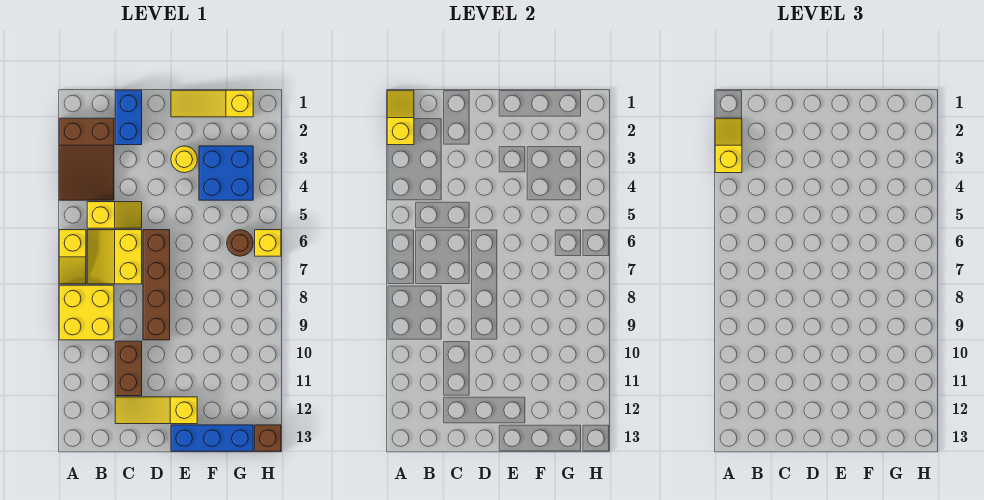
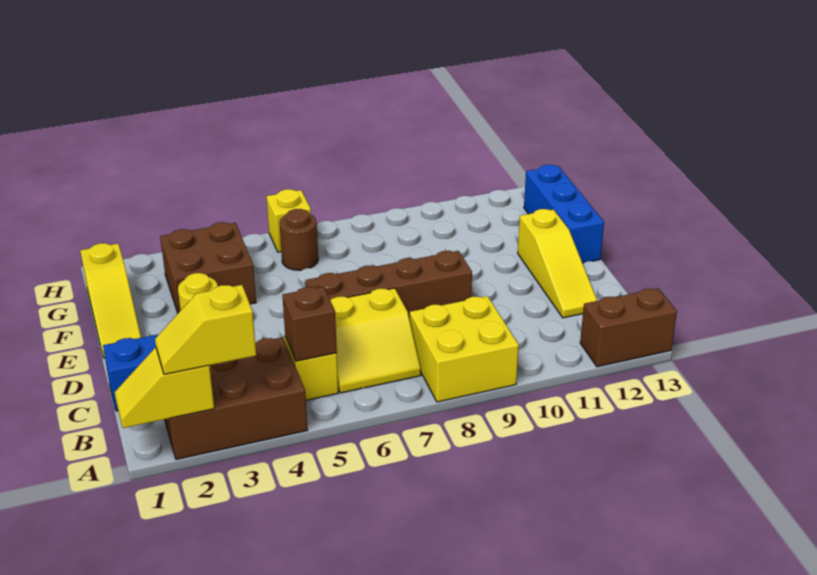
brown 2x3 slope [59,118,114,200] -> brown 2x3 brick [165,337,307,459]
yellow 1x2 slope [59,230,86,284] -> none
brown 1x2 brick [115,341,142,396] -> brown 1x2 brick moved to [580,288,677,367]
blue 2x2 brick [199,146,253,200] -> brown 2x2 brick [160,222,256,313]
brown 1x1 brick [255,425,281,451] -> brown 1x1 brick moved to [282,287,337,361]

